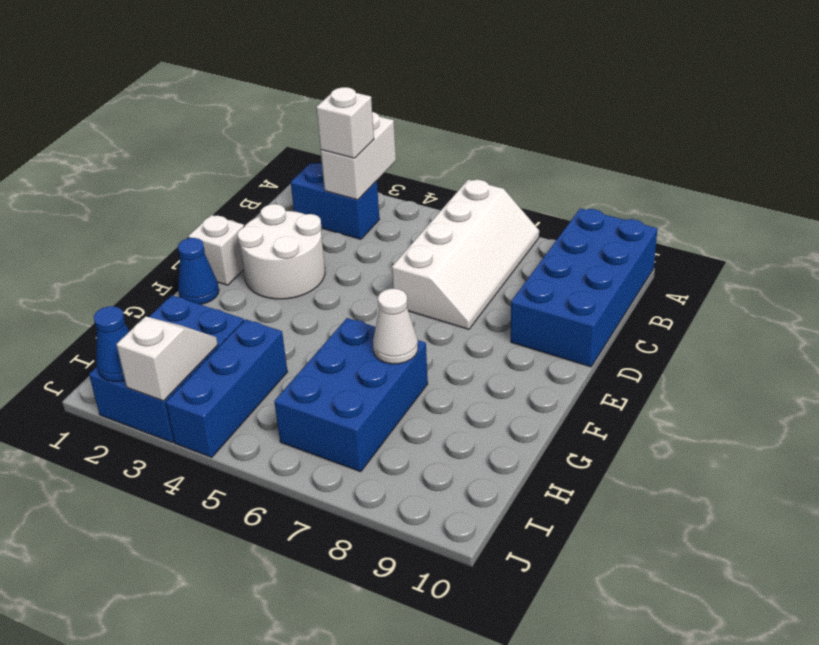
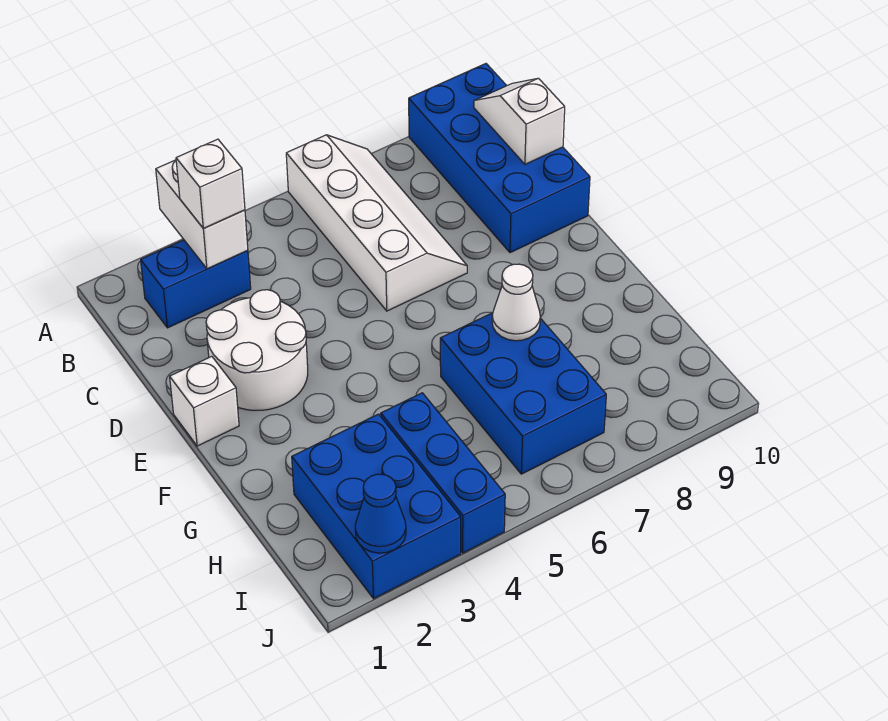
blue 1x1 cone [178,238,219,304] -> none
white 1x2 slope [116,316,218,401] -> white 1x2 slope moved to [474,78,565,164]

